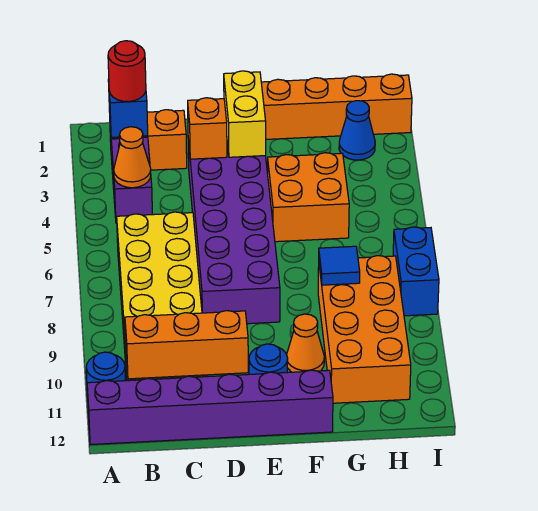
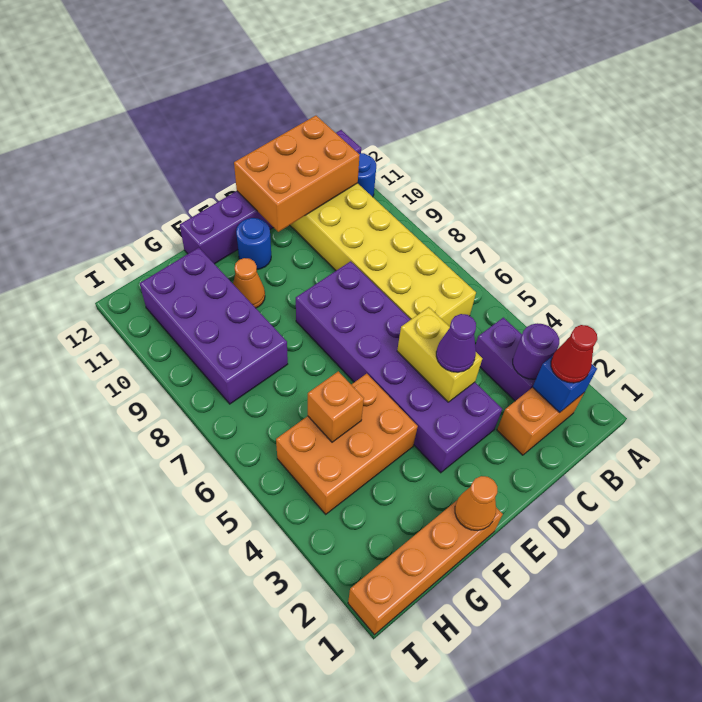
red 1x1 round brick [108,41,146,102] -> red 1x1 cone [551,325,597,383]
none -> purple 1x1 round brick [513,323,559,379]
orange 1x1 cone [114,127,151,188] -> orange 1x1 cone moved to [455,476,497,531]
orange 1x3 brick [125,311,248,379] -> orange 2x3 brick [234,116,360,232]
orange 1x1 brick [188,98,227,159] -> orange 1x1 brick moved to [308,371,364,442]
none -> purple 1x1 cone [436,314,476,372]
yellow 1x2 brick [224,71,266,157] -> yellow 1x2 brick moved to [397,307,482,402]
orange 2x2 brick [268,153,349,242] -> orange 2x3 brick [276,374,418,514]
orange 2x4 brick [318,256,411,403] -> purple 2x4 brick [140,248,288,404]
blue 1x1 tile [319,246,360,285] -> none
blue 1x1 cone [339,101,375,160] -> none
blue 1x2 brick [393,227,439,316] -> none

